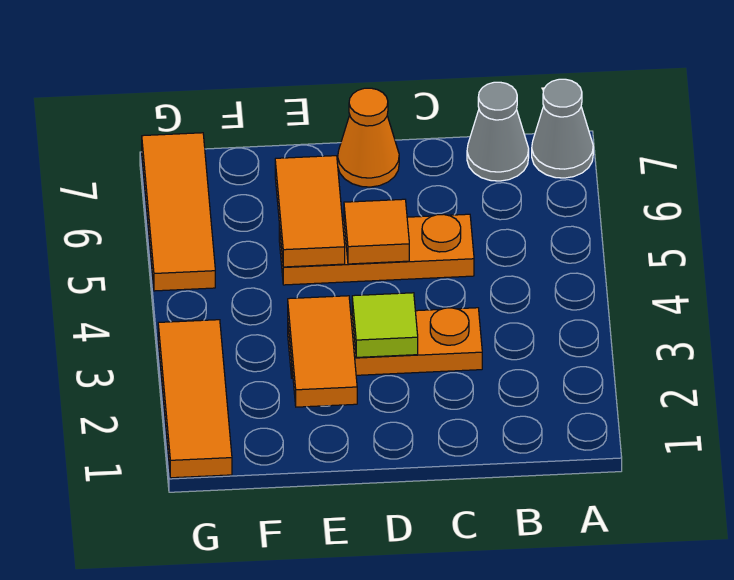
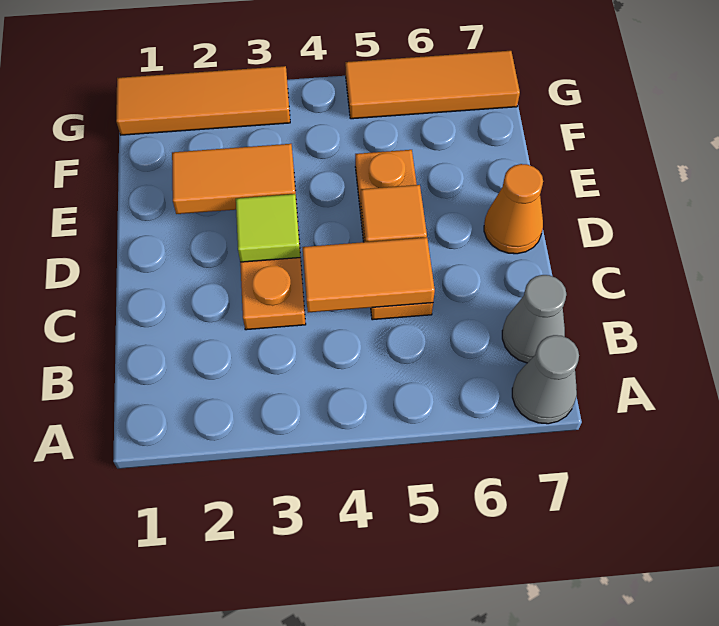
orange 1x2 tile [275,156,345,267] -> orange 1x2 tile moved to [302,237,435,312]

